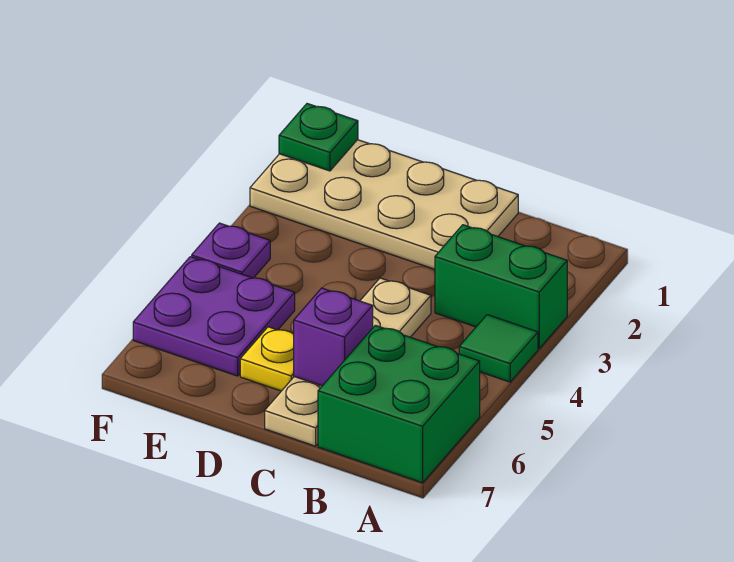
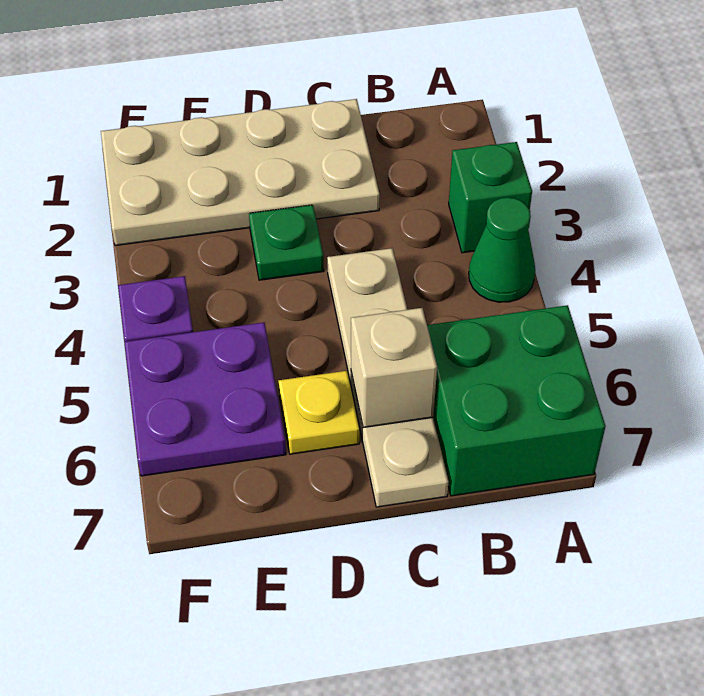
green 1x2 brick [435,225,567,348] -> green 1x1 brick [449,142,532,253]
green 1x1 tile [459,315,538,382] -> green 1x1 cone [469,197,535,302]
purple 1x1 brick [294,288,373,386] -> tan 1x1 brick [351,308,437,428]
green 1x1 plate [279,104,358,171] -> green 1x1 plate moved to [249,205,324,280]

